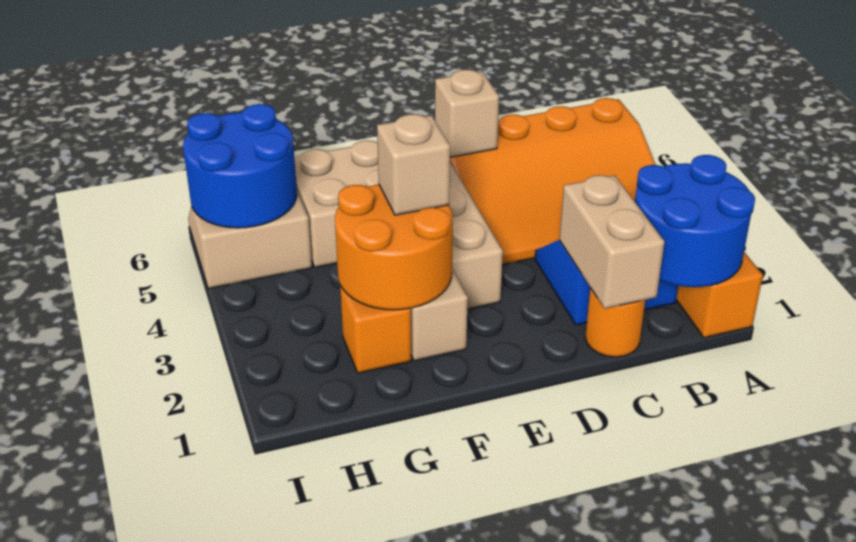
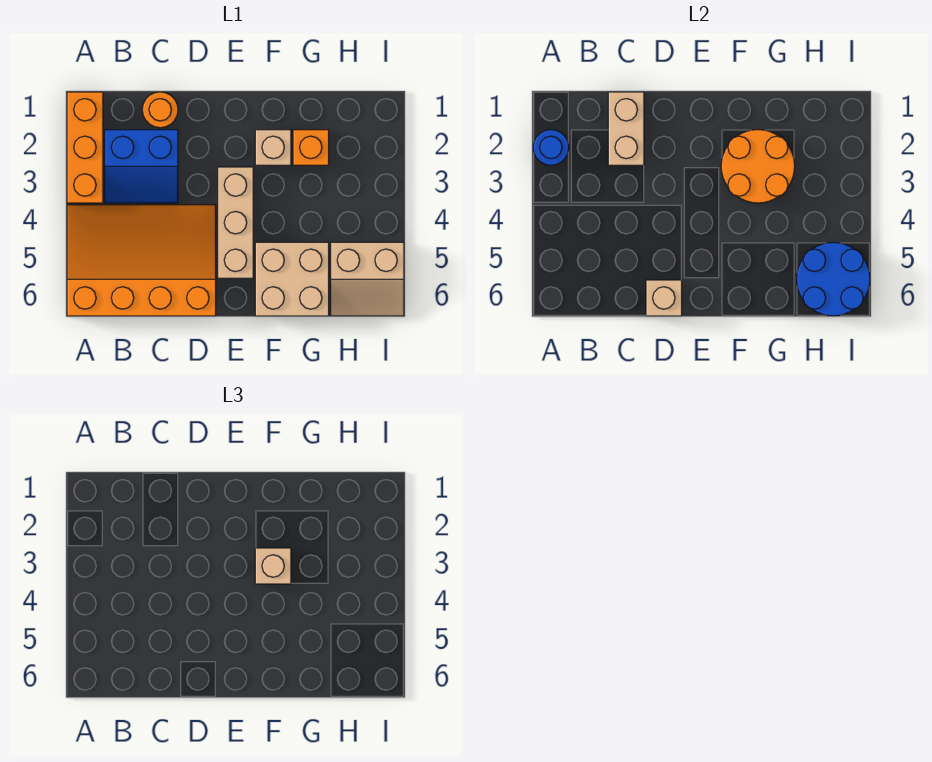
blue 2x2 round brick [635,155,755,287] -> blue 1x1 round brick [533,130,569,165]

